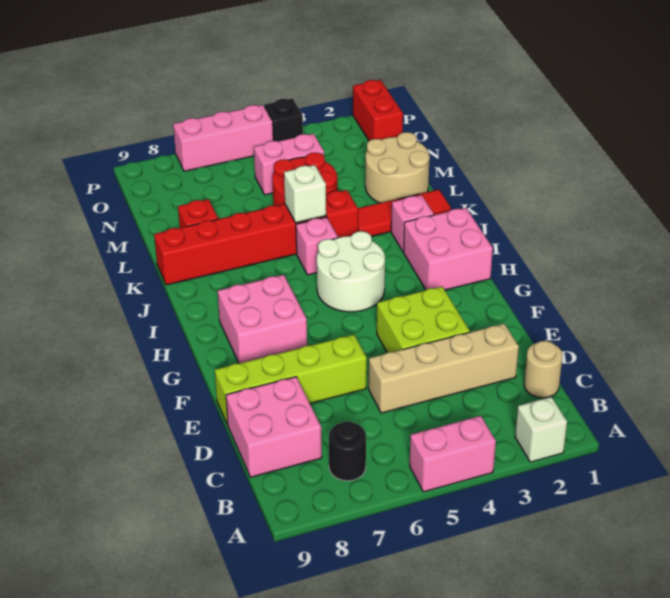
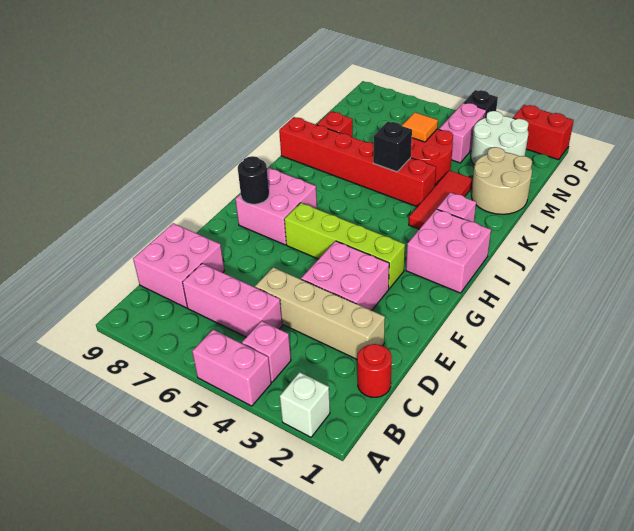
black 1x1 round brick [329,421,366,481] -> black 1x1 round brick moved to [238,156,269,204]
tan 1x1 round brick [524,341,563,398] -> red 1x1 round brick [357,344,392,397]
lime 2x2 brick [377,287,470,353] -> pink 2x2 brick [301,241,389,310]
lime 1x4 brick [215,335,367,425] -> lime 1x4 brick moved to [284,203,405,289]
white 2x2 round brick [317,231,385,312] -> white 2x2 round brick moved to [471,111,529,165]
pink 1x1 brick [296,217,338,275] -> pink 1x1 brick moved to [242,321,291,382]
red 1x3 tile [358,190,451,236] -> red 1x3 tile turned to [409,170,473,229]
white 1x1 brick [284,165,326,223] -> black 1x1 brick [373,122,412,172]
none -> orange 1x1 tile [402,113,438,142]
pink 1x2 brick [254,134,324,195] -> pink 1x2 brick turned to [439,103,486,163]
red 1x2 brick [353,80,403,141] -> red 1x2 brick turned to [513,105,574,160]
pink 1x3 brick [173,105,273,171] -> pink 1x3 brick moved to [183,263,282,337]

